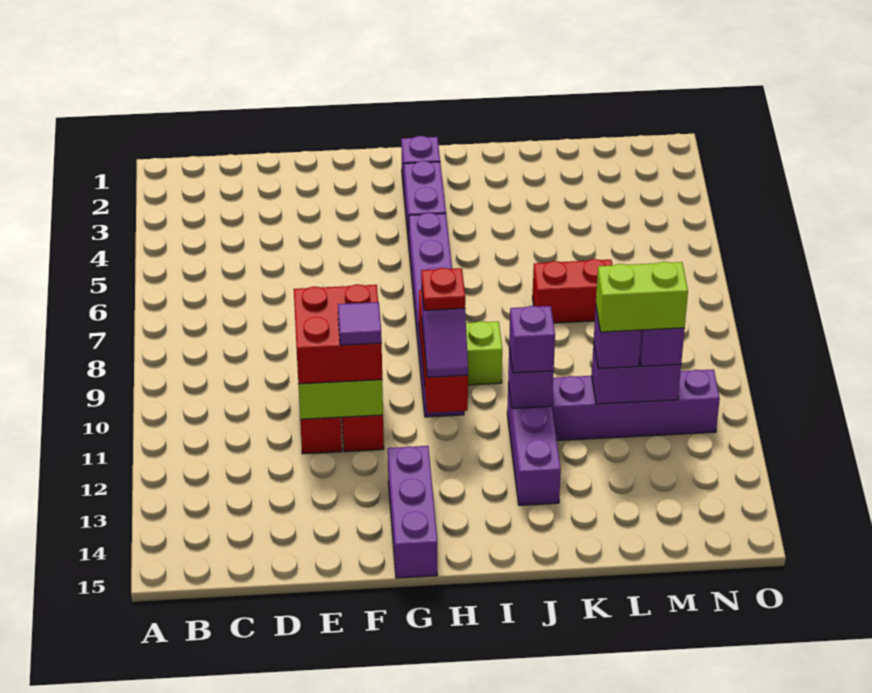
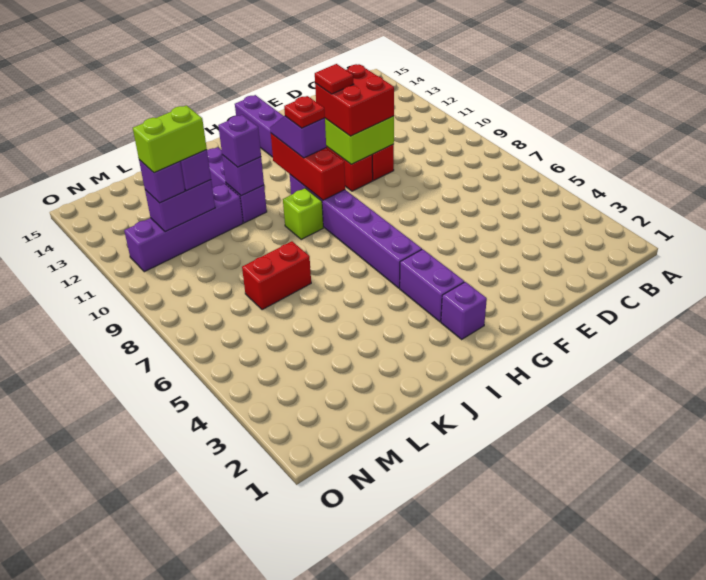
purple 1x1 tile [338,302,382,345] -> red 1x1 tile [315,64,353,94]

